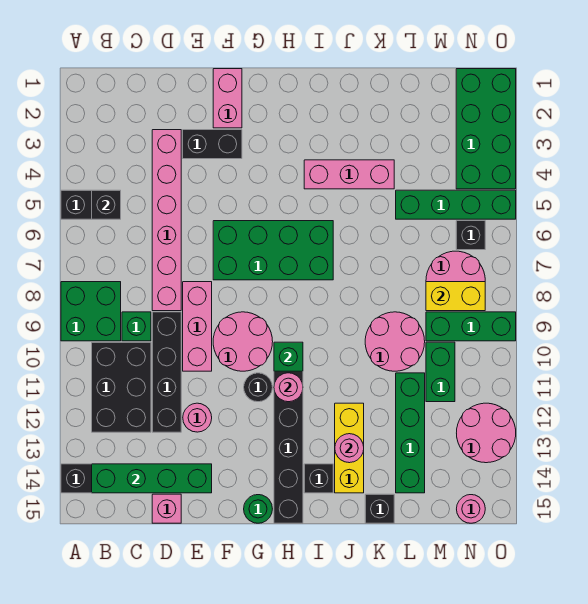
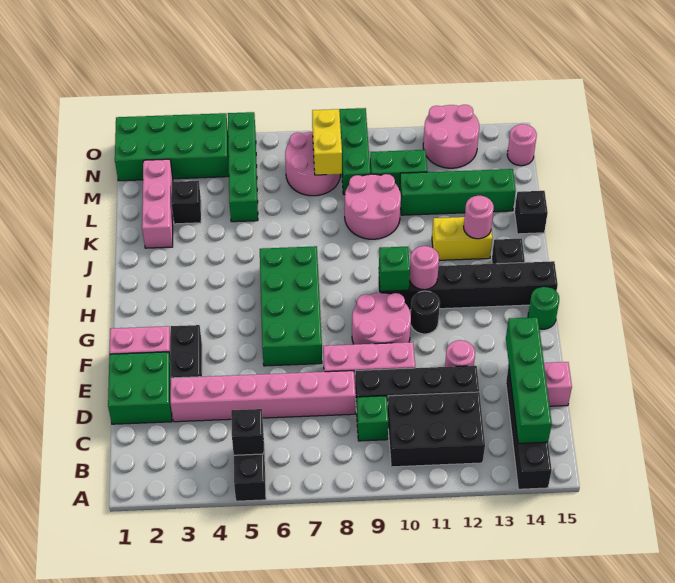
green 2x2 brick [61,282,121,341] -> green 2x2 brick moved to [108,352,172,424]
pink 1x3 brick [304,160,394,189] -> pink 1x3 brick moved to [142,159,173,248]
yellow 1x3 brick [335,403,364,493] -> yellow 1x2 brick [432,217,493,260]
black 1x1 brick [456,221,485,250] -> black 1x1 brick moved to [171,181,201,224]

